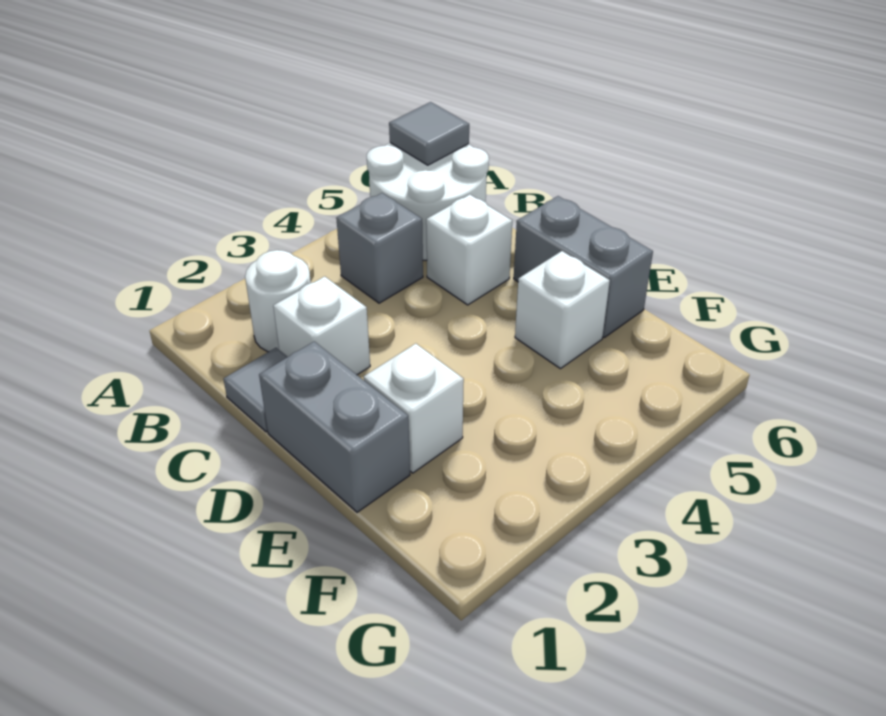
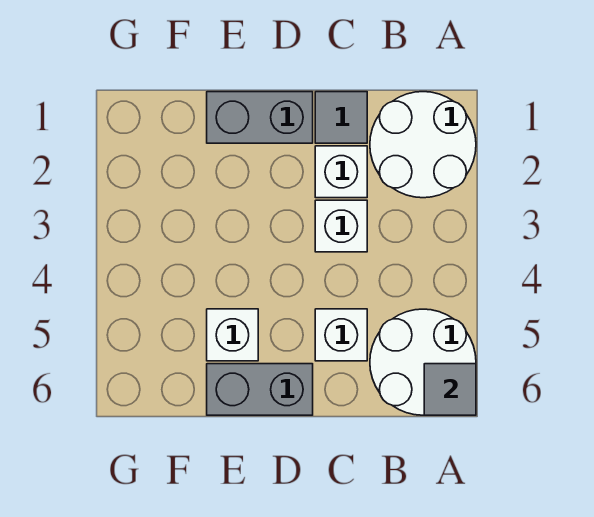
white 1x1 round brick [245,250,311,352] -> white 2x2 round brick [370,92,476,198]
grey 1x1 brick [336,193,423,303] -> none
white 1x1 brick [364,344,464,473] -> white 1x1 brick moved to [315,200,367,252]

